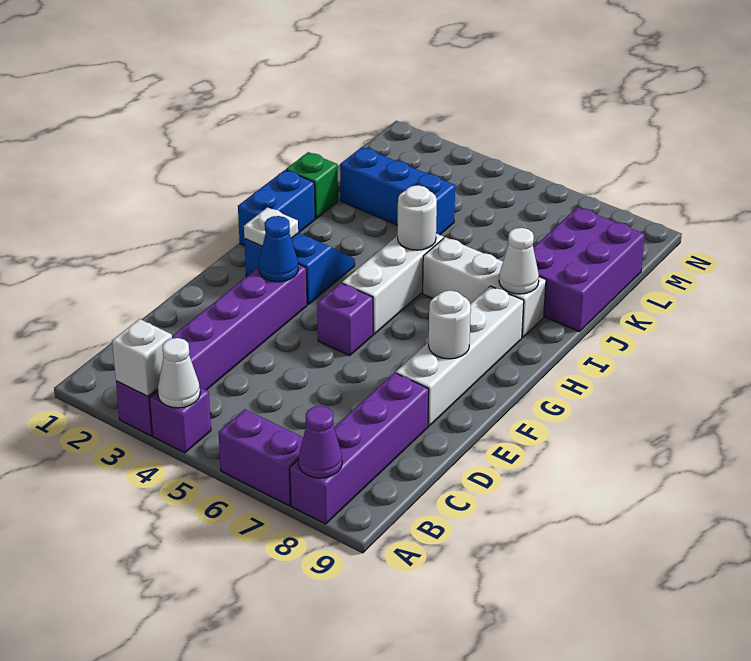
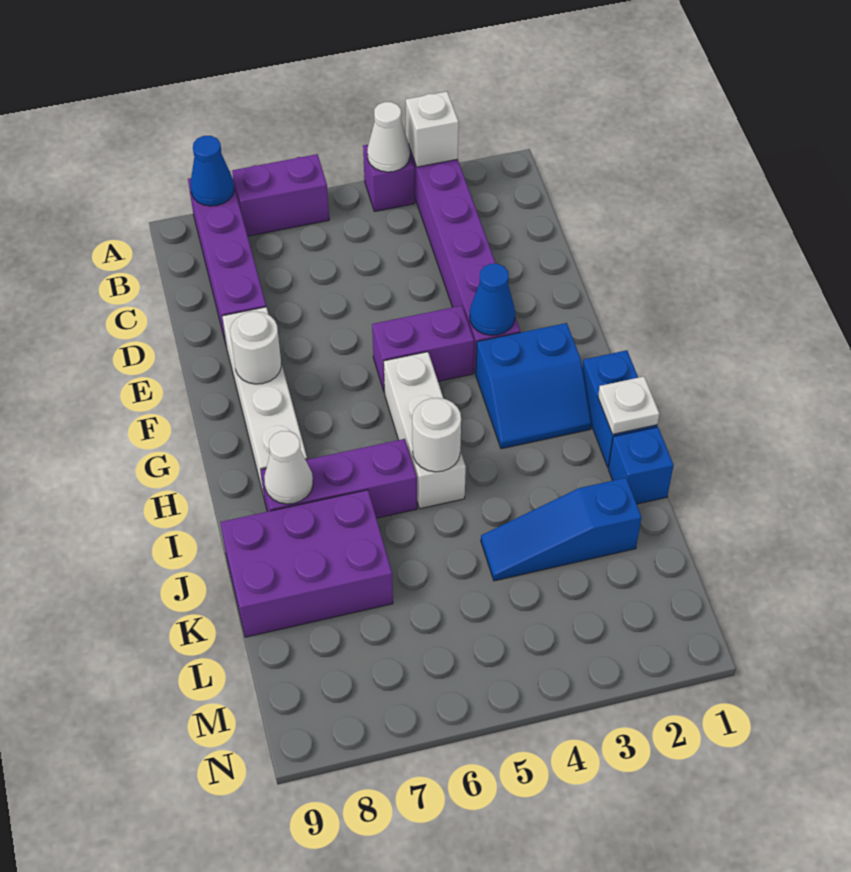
purple 1x1 cone [299,406,342,478] -> blue 1x1 cone [191,136,234,206]
purple 1x1 brick [317,283,373,356] -> purple 1x2 brick [372,306,474,393]
white 1x1 plate [244,207,298,246] -> white 1x1 plate moved to [598,377,659,434]
white 1x3 brick [423,237,546,338] -> purple 1x3 brick [261,439,417,518]
green 1x1 brick [286,152,338,219] -> blue 1x1 brick [608,427,674,504]
purple 2x3 brick [533,207,645,332] -> purple 2x3 brick turned to [220,490,393,637]
blue 1x3 brick [340,147,455,235] -> blue 1x3 slope [481,478,642,581]

